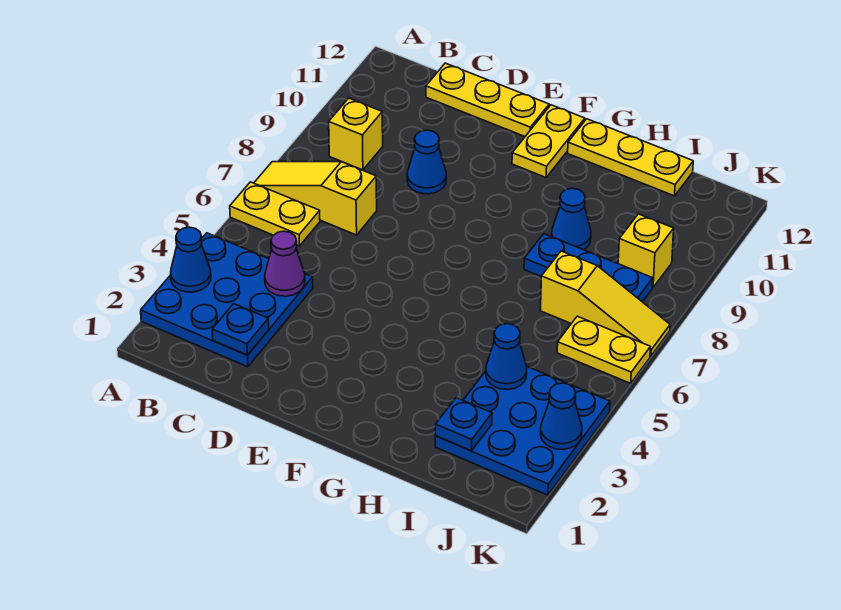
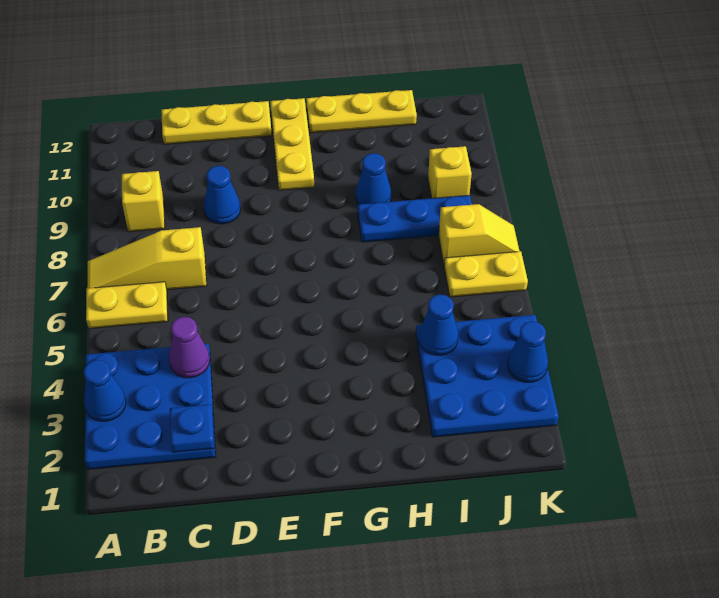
yellow 1x2 plate [512,105,585,177] -> yellow 1x3 plate [270,98,314,190]
blue 1x1 plate [435,398,492,451] -> none
yellow 1x3 slope [541,251,670,356] -> yellow 1x2 slope [439,204,520,264]

